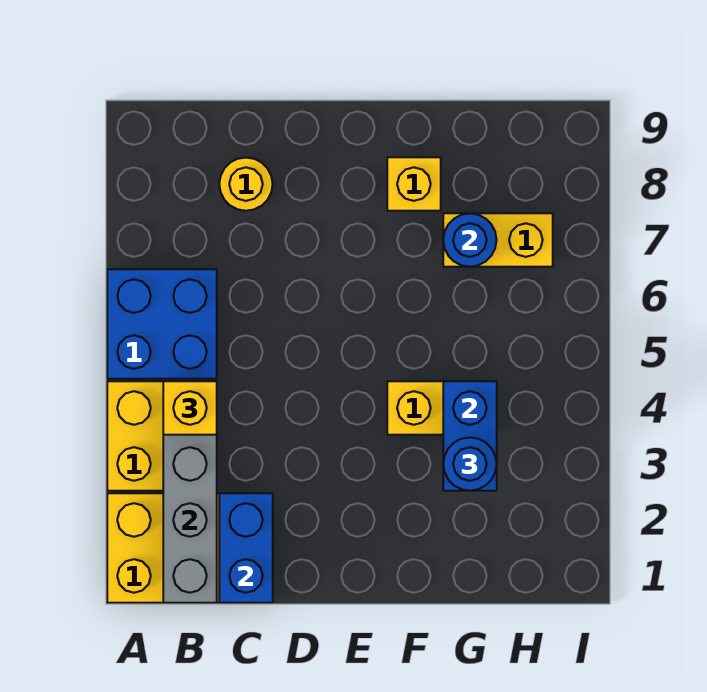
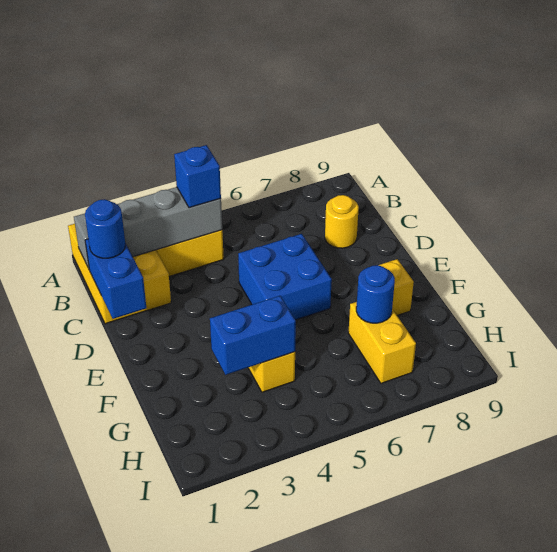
blue 2x2 brick [107,269,217,379] -> blue 2x2 brick moved to [238,234,332,320]
yellow 1x1 brick [163,381,217,435] -> blue 1x1 brick [174,145,221,208]
blue 1x2 brick [219,493,273,603] -> blue 1x2 brick turned to [85,239,146,319]
blue 1x1 round brick [443,437,497,491] -> blue 1x1 round brick moved to [85,199,125,258]

